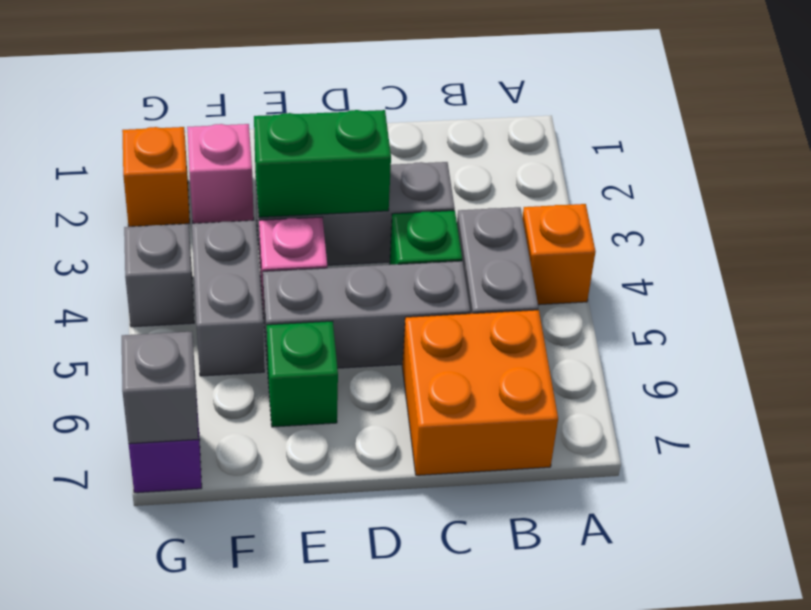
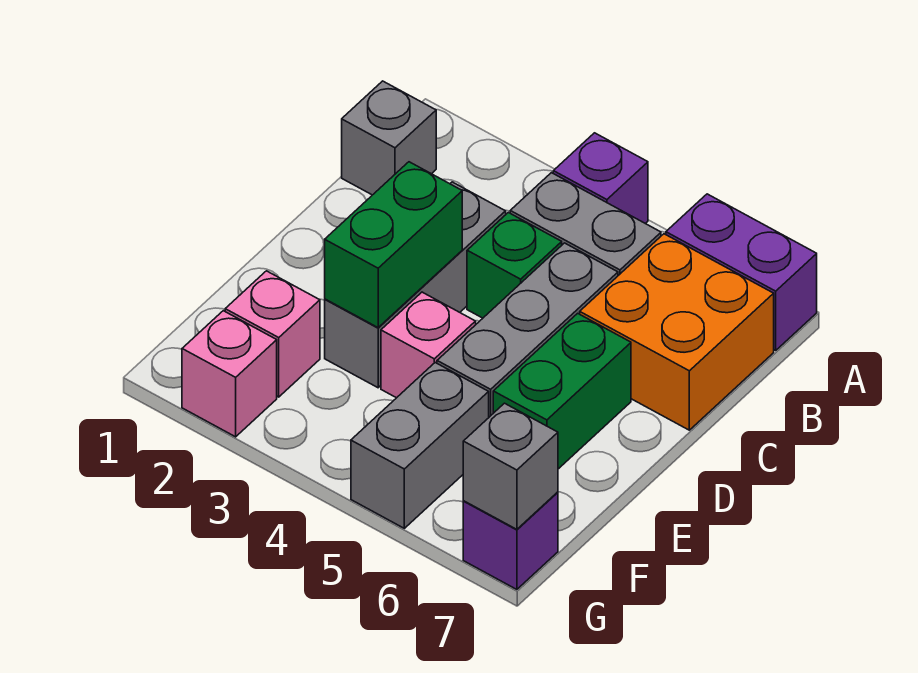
orange 1x1 brick [522,204,596,305] -> purple 1x1 brick [553,133,648,224]
none -> purple 1x2 brick [666,194,817,350]
green 1x1 brick [267,321,338,427] -> green 1x2 brick [493,313,631,469]
grey 1x2 brick [192,220,264,376] -> grey 1x2 brick turned to [351,363,489,528]
orange 1x1 brick [122,127,190,227] -> pink 1x1 brick [182,311,277,437]
grey 1x1 brick [124,224,194,327] -> grey 1x1 brick moved to [342,81,436,195]

